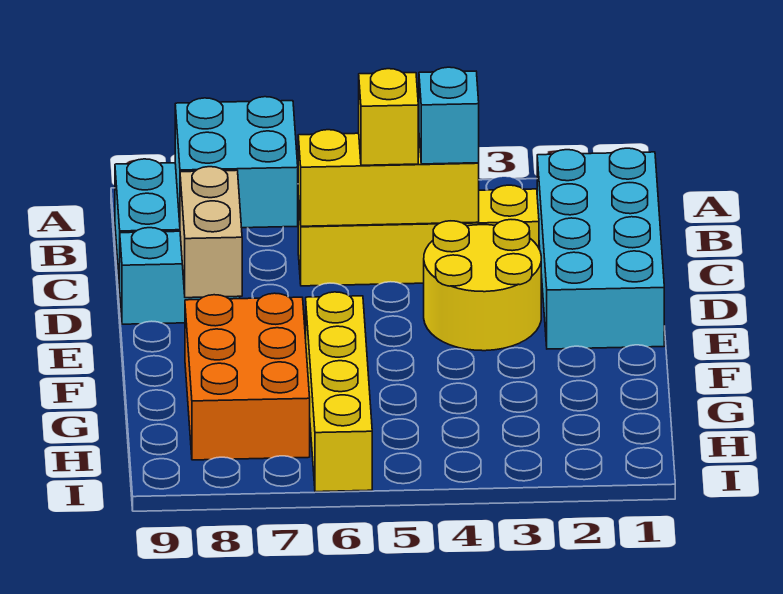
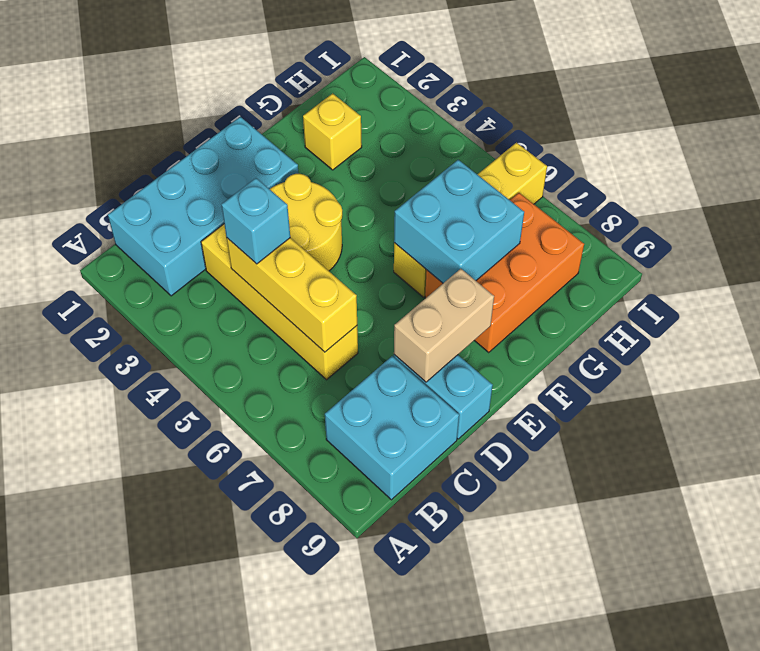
cyan 2x2 brick [175,97,298,228] -> cyan 2x2 brick moved to [394,160,524,283]
yellow 1x1 brick [359,69,418,165] -> yellow 1x1 brick moved to [303,93,362,170]

